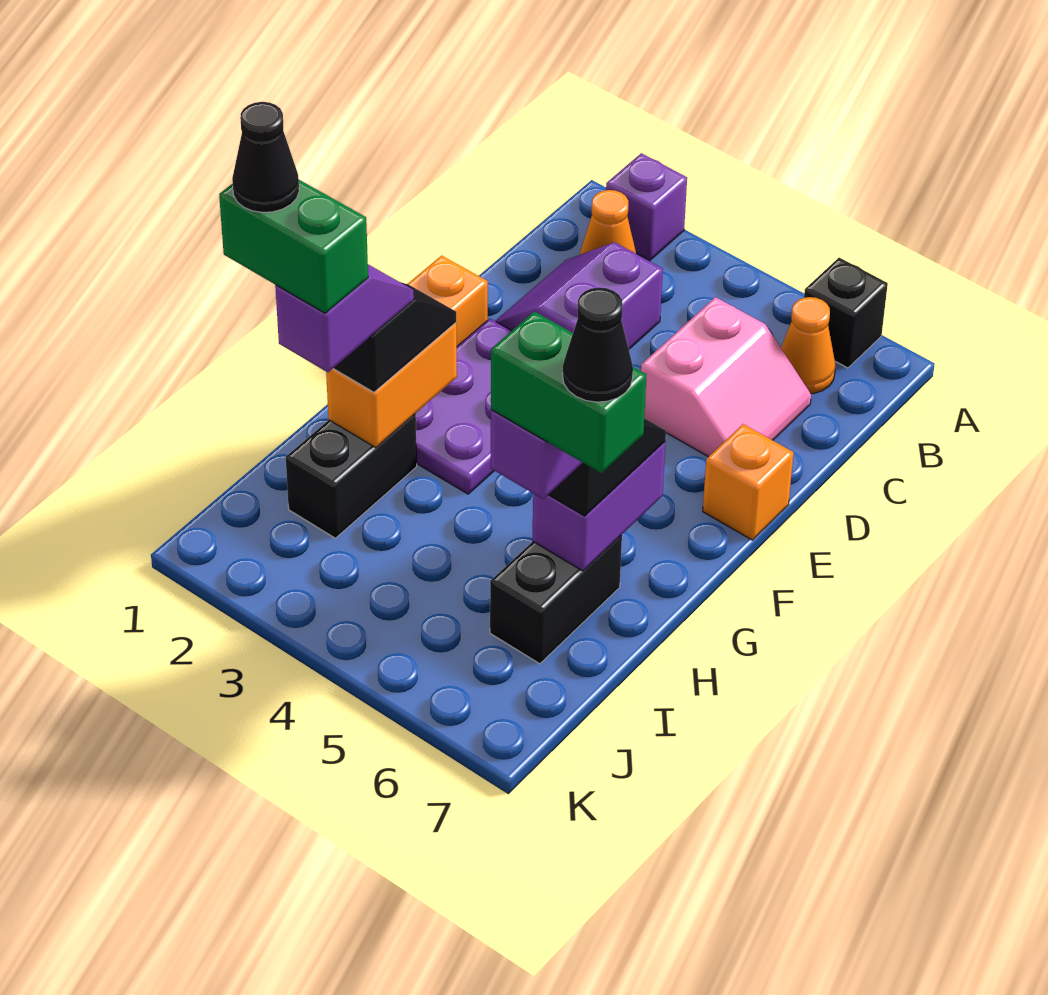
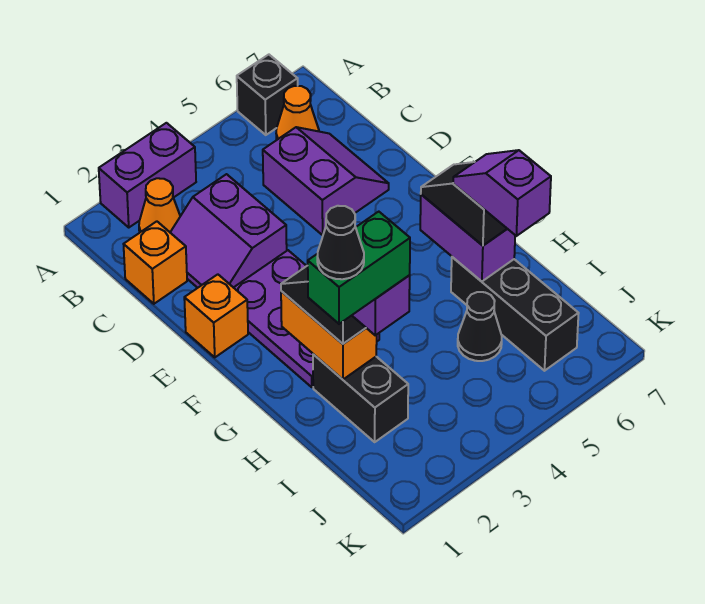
purple 1x1 brick [606,153,687,261] -> purple 1x2 brick [99,123,196,227]
pink 2x2 slope [641,297,811,457] -> purple 2x2 slope [263,127,389,235]
orange 1x1 brick [703,424,794,540] -> orange 1x1 brick moved to [124,221,187,304]
black 1x2 brick [490,535,622,664] -> black 1x3 brick [451,257,579,371]
green 1x2 brick [491,311,646,473] -> none
black 1x1 cone [563,287,633,402] -> black 1x1 cone moved to [458,292,502,361]

